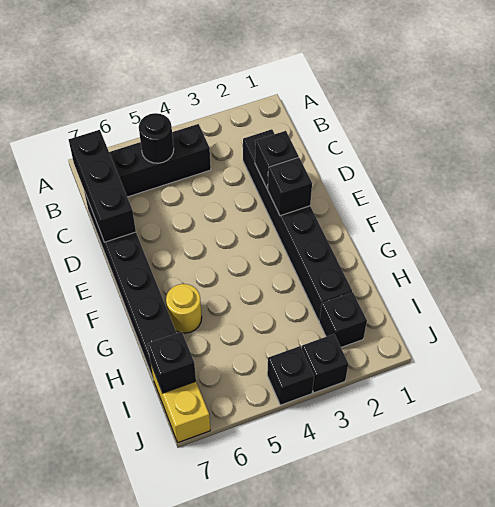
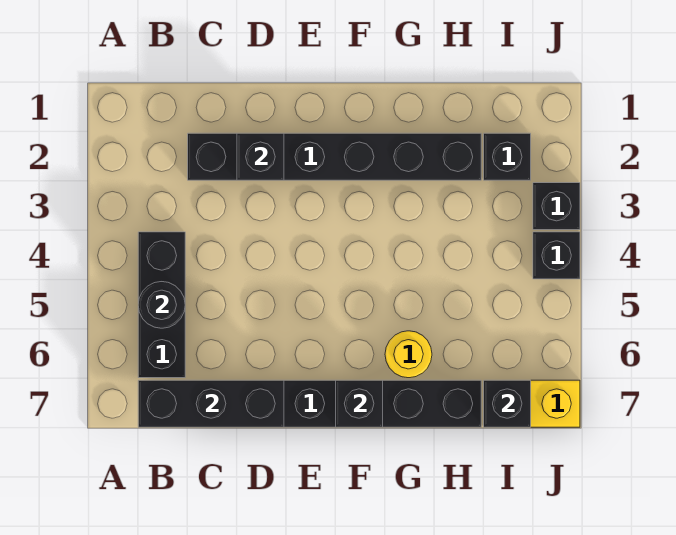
black 1x1 brick [268,157,312,216] -> black 1x1 brick moved to [336,380,383,427]

